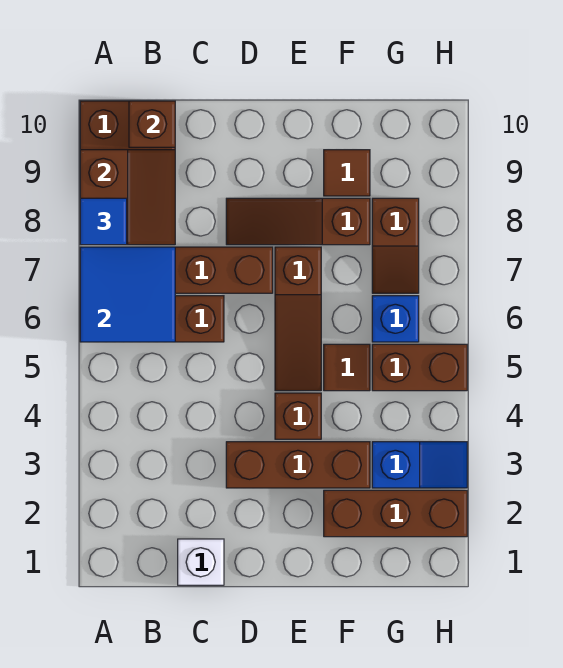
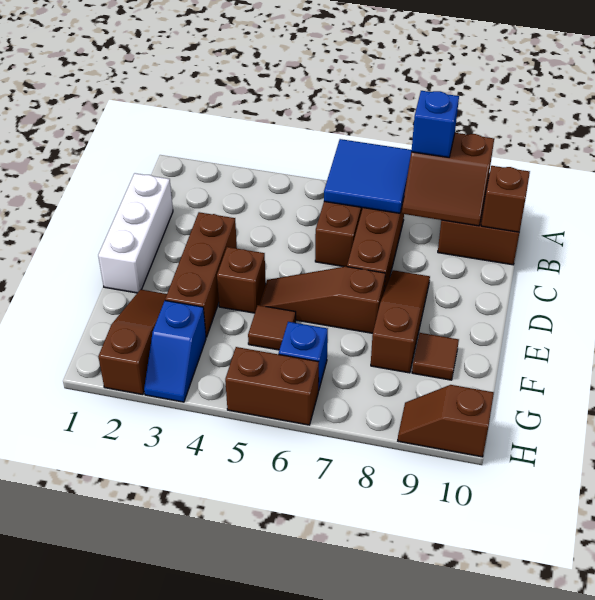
blue 1x1 tile [80,198,127,245] -> blue 1x1 brick [411,91,459,157]
white 1x1 brick [178,539,224,585] -> white 1x3 brick [98,173,173,293]
brown 1x3 brick [324,490,467,537] -> brown 1x3 slope [98,289,167,395]
brown 1x2 brick [372,344,467,391] -> brown 1x2 brick turned to [225,347,319,425]
brown 1x2 slope [372,198,419,293] -> brown 1x2 slope moved to [398,385,494,457]

